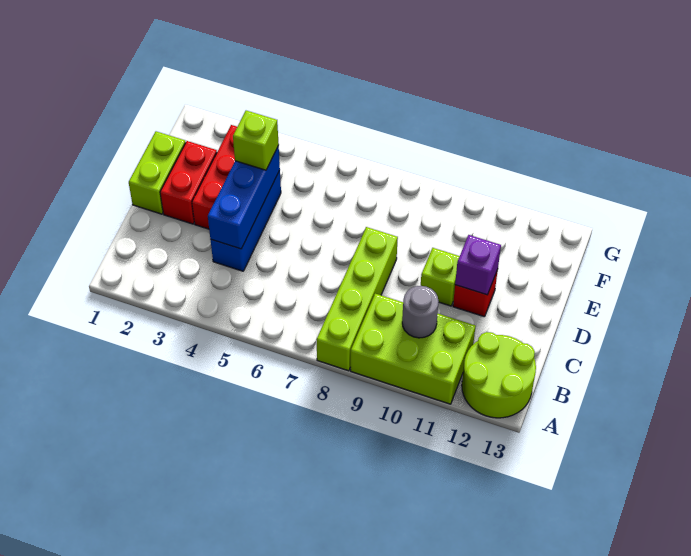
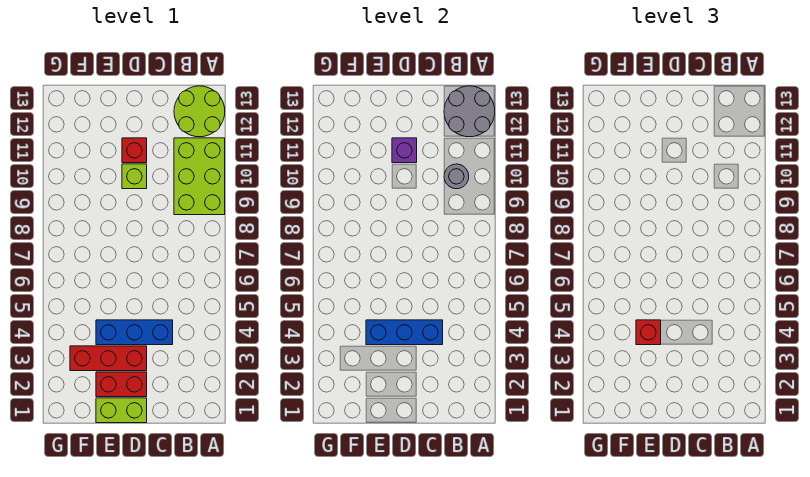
lime 1x4 brick [317,227,398,371] -> none
none -> grey 2x2 round brick [444,86,495,137]
lime 1x1 brick [233,111,279,170] -> red 1x1 brick [636,320,661,345]

